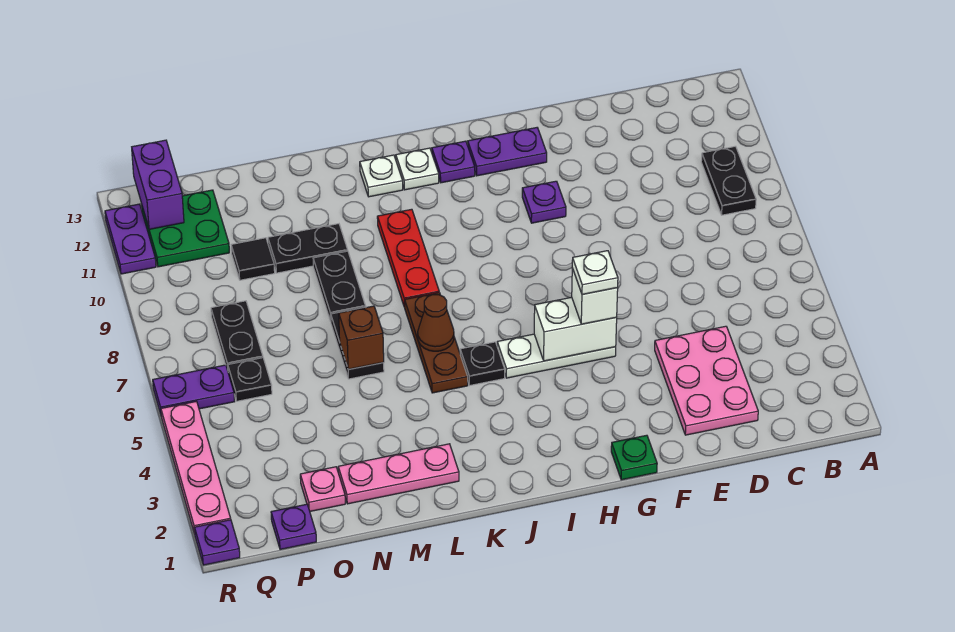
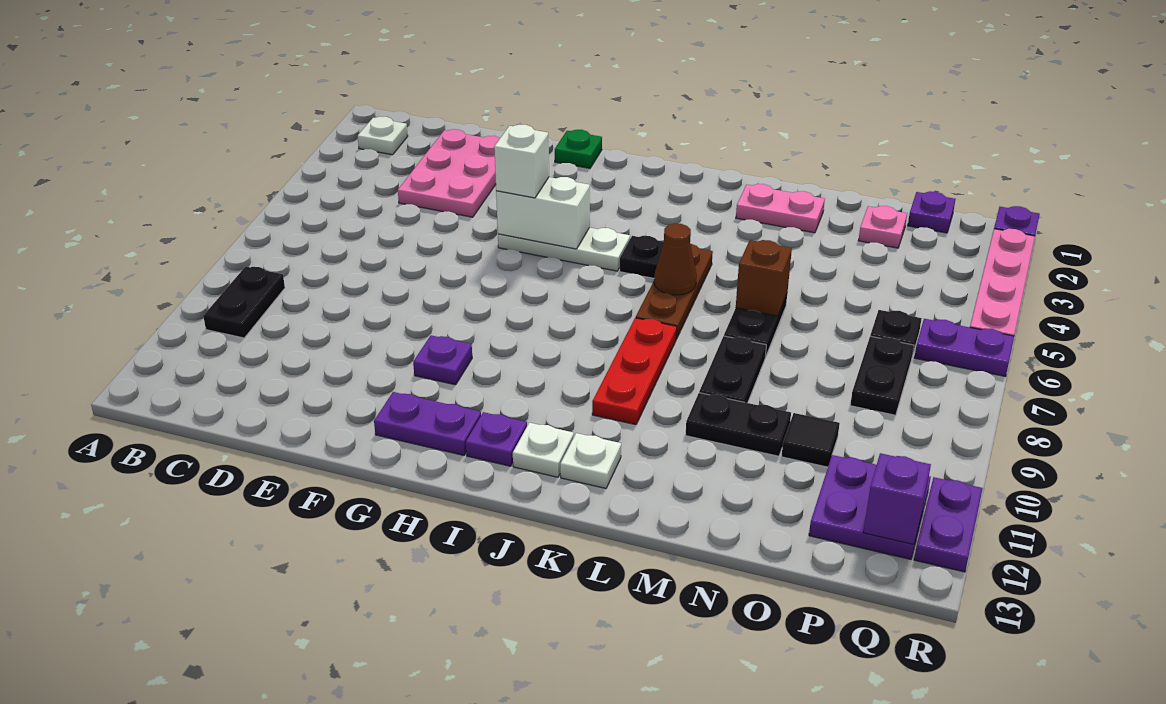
white 1x1 plate [572,251,618,294] -> white 1x1 plate moved to [358,117,408,155]
pink 1x3 plate [338,444,459,504] -> pink 1x2 plate [736,184,825,233]
green 2x2 plate [142,190,229,267] -> purple 2x2 plate [809,455,931,559]
purple 1x2 brick [132,140,184,229] -> purple 1x1 brick [863,453,931,544]

